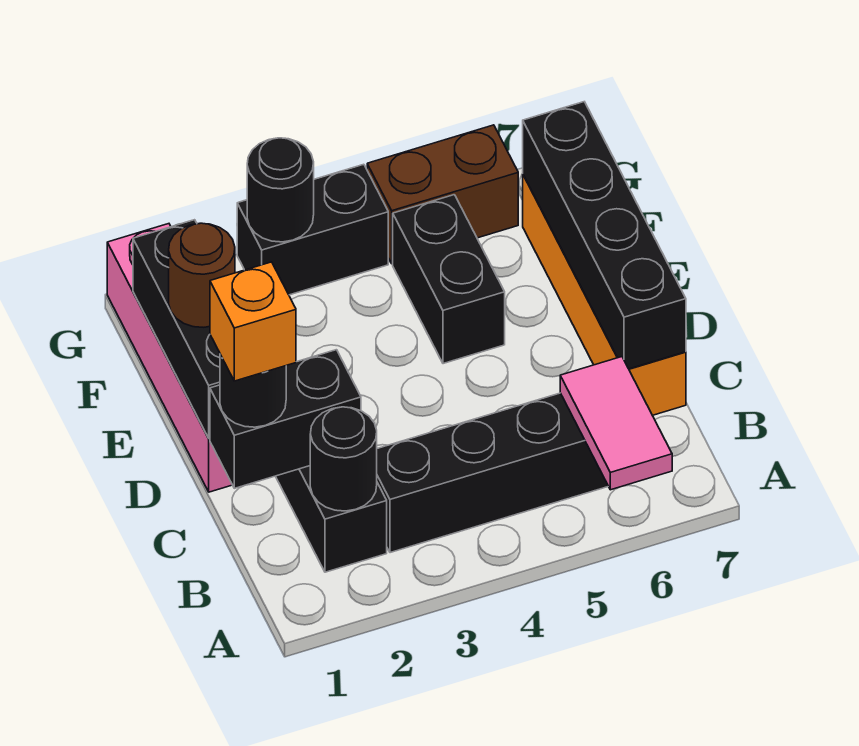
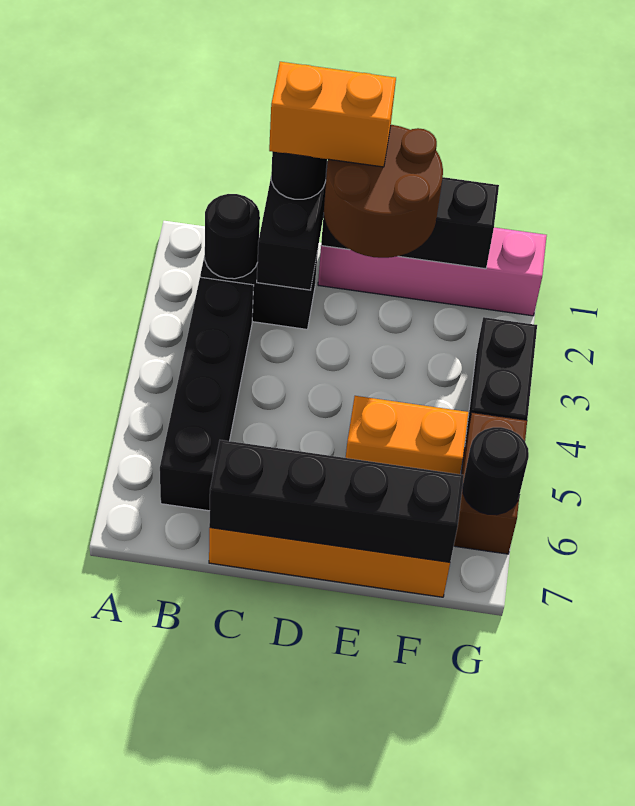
pink 1x2 tile [560,357,672,490] -> none
orange 1x1 brick [210,262,296,381] -> orange 1x2 brick [269,62,396,167]
brown 1x1 round brick [169,223,235,327] -> brown 2x2 round brick [324,125,443,258]
black 1x2 brick [393,195,505,364] -> orange 1x2 brick [346,396,469,474]
black 1x1 round brick [247,138,314,242] -> black 1x1 round brick moved to [463,427,529,515]

